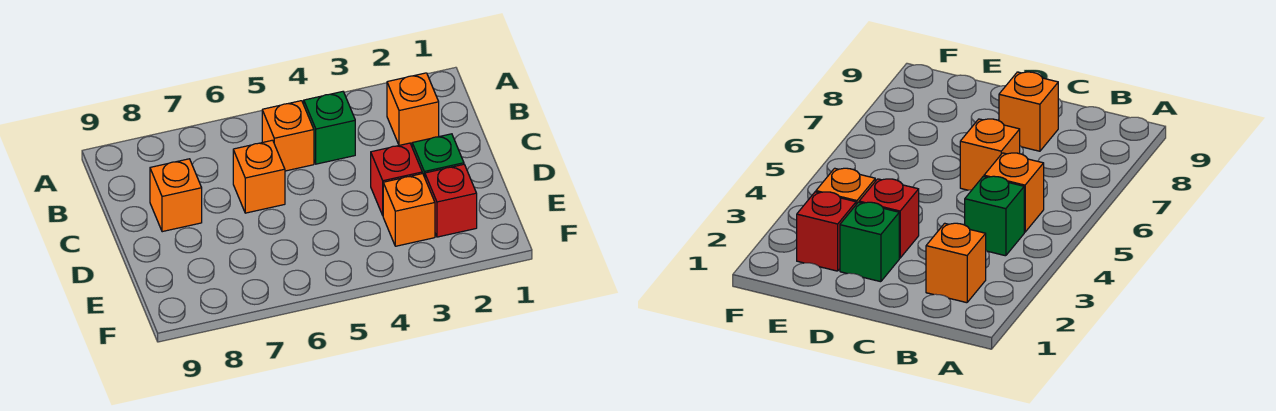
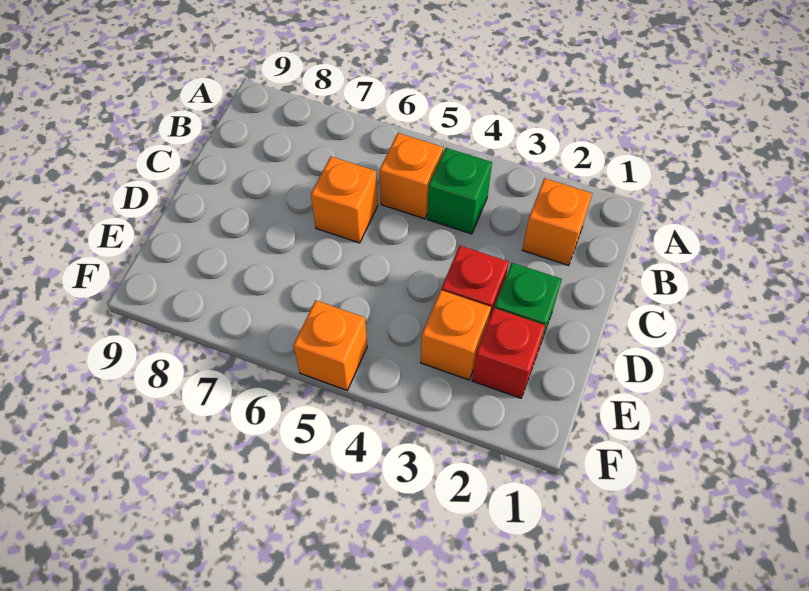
orange 1x1 brick [150,159,202,232] -> orange 1x1 brick moved to [293,300,367,390]

